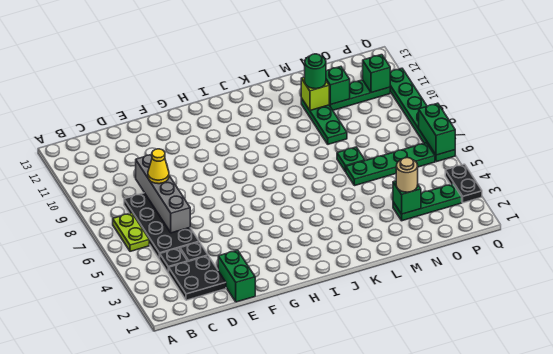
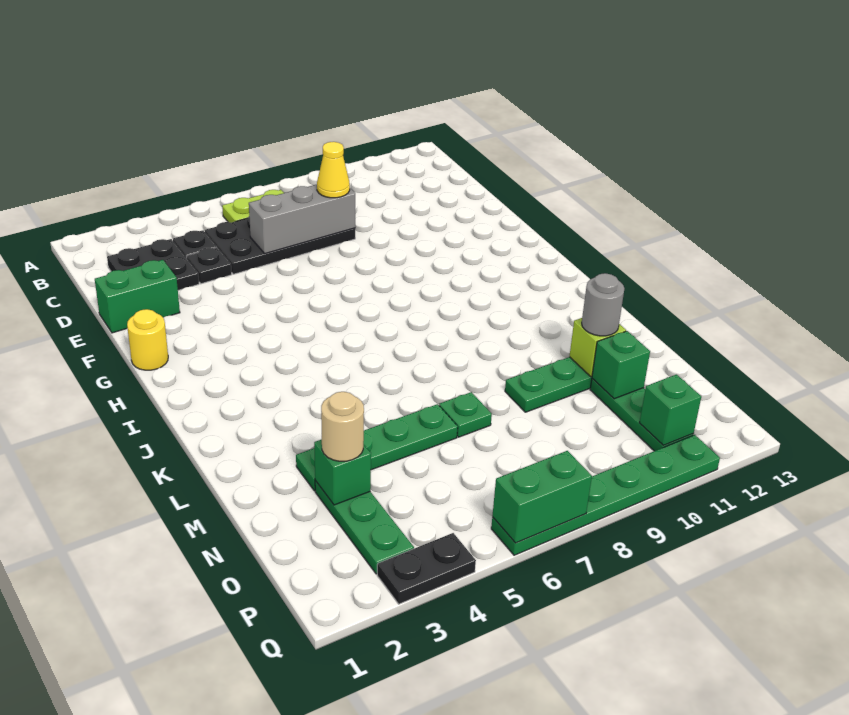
grey 1x4 brick [136,155,190,233] -> grey 1x3 brick [249,185,355,254]
none -> yellow 1x1 round brick [127,309,168,370]
green 1x4 plate [346,143,435,186] -> green 1x4 plate turned to [296,404,458,491]
green 1x1 round brick [305,54,326,89] -> grey 1x1 round brick [582,273,624,336]

